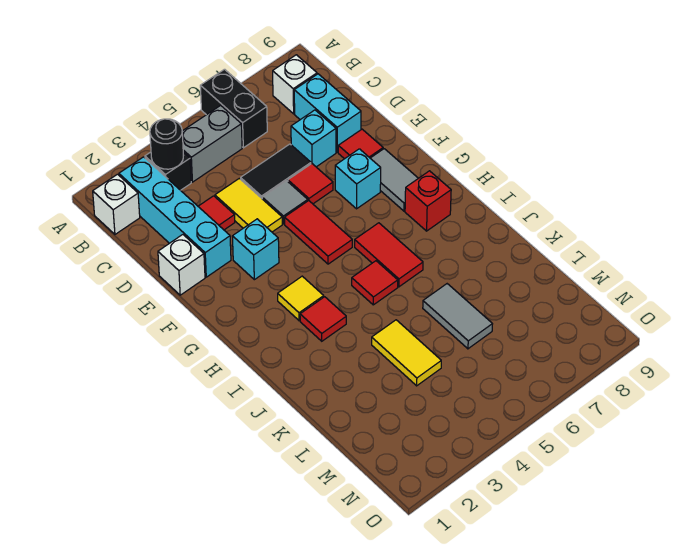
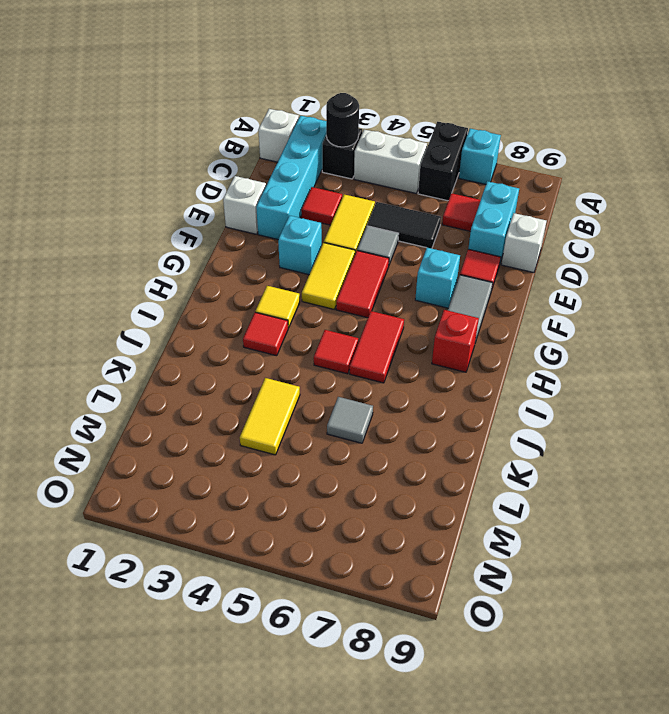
grey 1x2 brick [182,105,242,182] -> white 1x2 brick [354,129,427,193]
white 1x1 brick [273,55,317,114] -> white 1x1 brick moved to [501,213,546,273]
cyan 1x1 brick [291,110,336,167] -> cyan 1x1 brick moved to [459,129,501,184]
red 1x1 tile [288,164,333,204] -> red 1x1 tile moved to [442,193,481,231]
none -> yellow 1x2 tile [302,243,355,309]
grey 1x2 tile [423,284,492,349] -> grey 1x1 tile [327,397,373,443]

